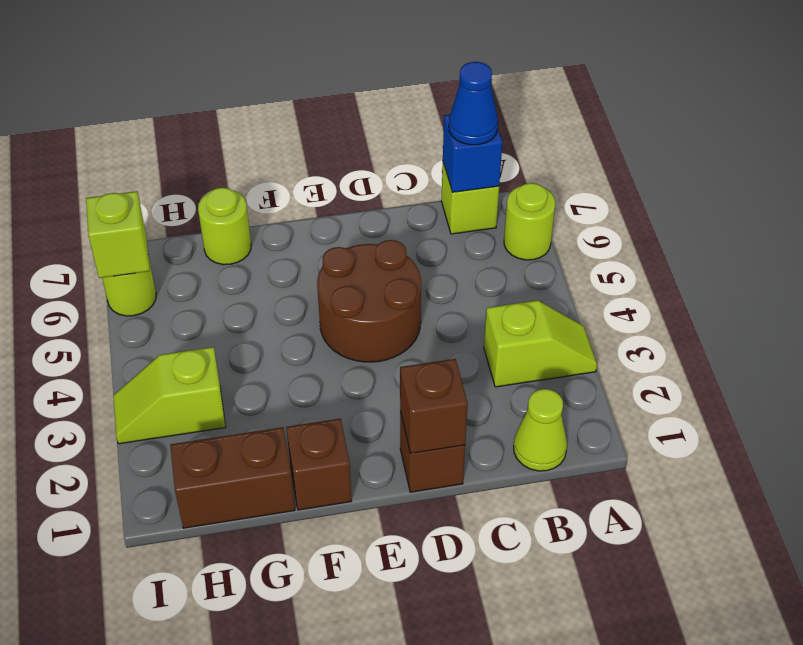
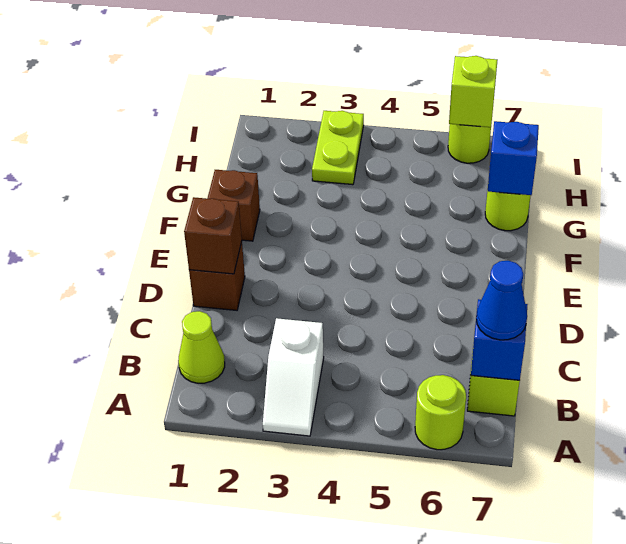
lime 1x2 slope [484,300,597,387] -> white 1x2 slope [263,318,324,436]
brown 2x2 round brick [317,240,421,362] -> none
brown 1x2 brick [170,427,295,528] -> none
none -> blue 1x1 brick [488,121,539,195]
lime 1x2 slope [113,347,226,444] -> lime 1x2 plate [312,111,364,185]

